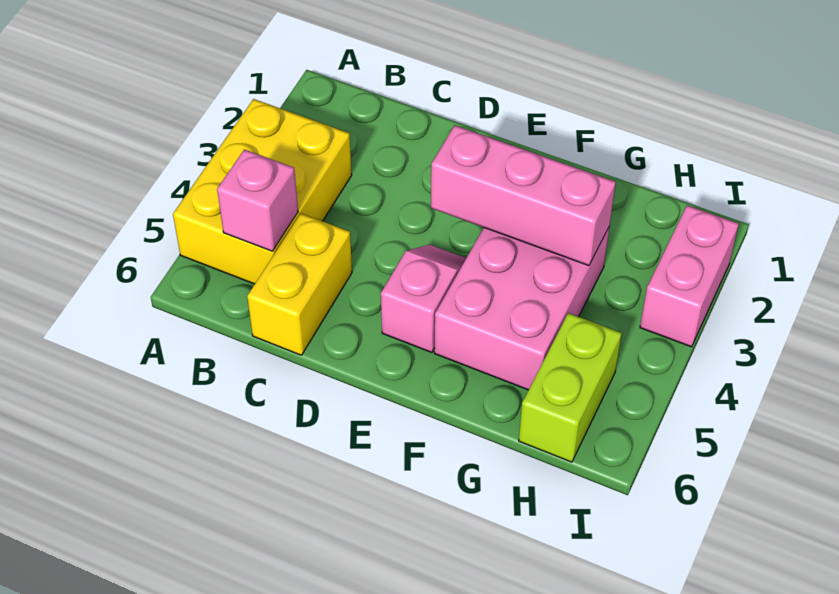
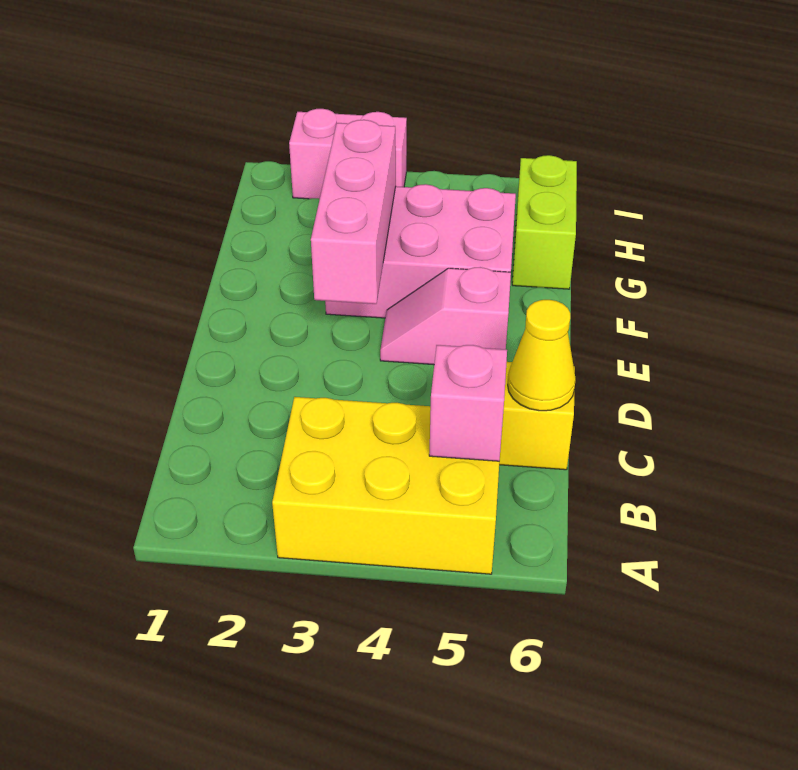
none -> yellow 1x1 cone [508,300,576,411]
lime 1x2 brick [519,313,622,462] -> lime 1x2 brick turned to [512,155,577,289]

